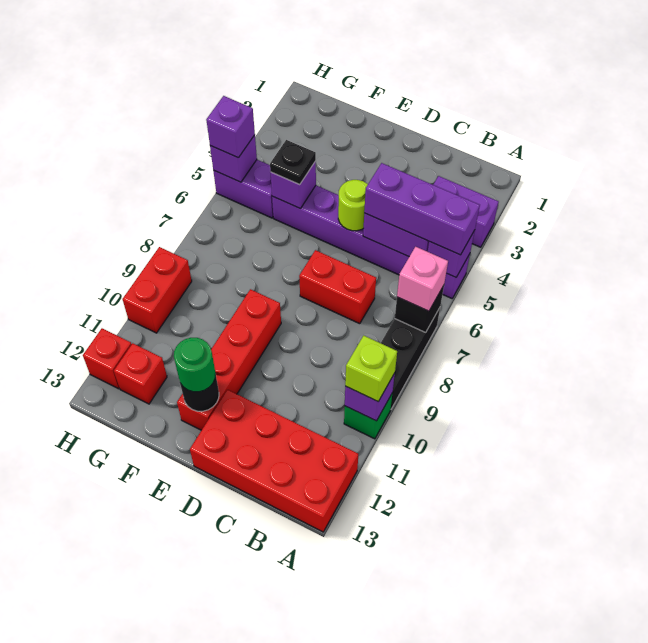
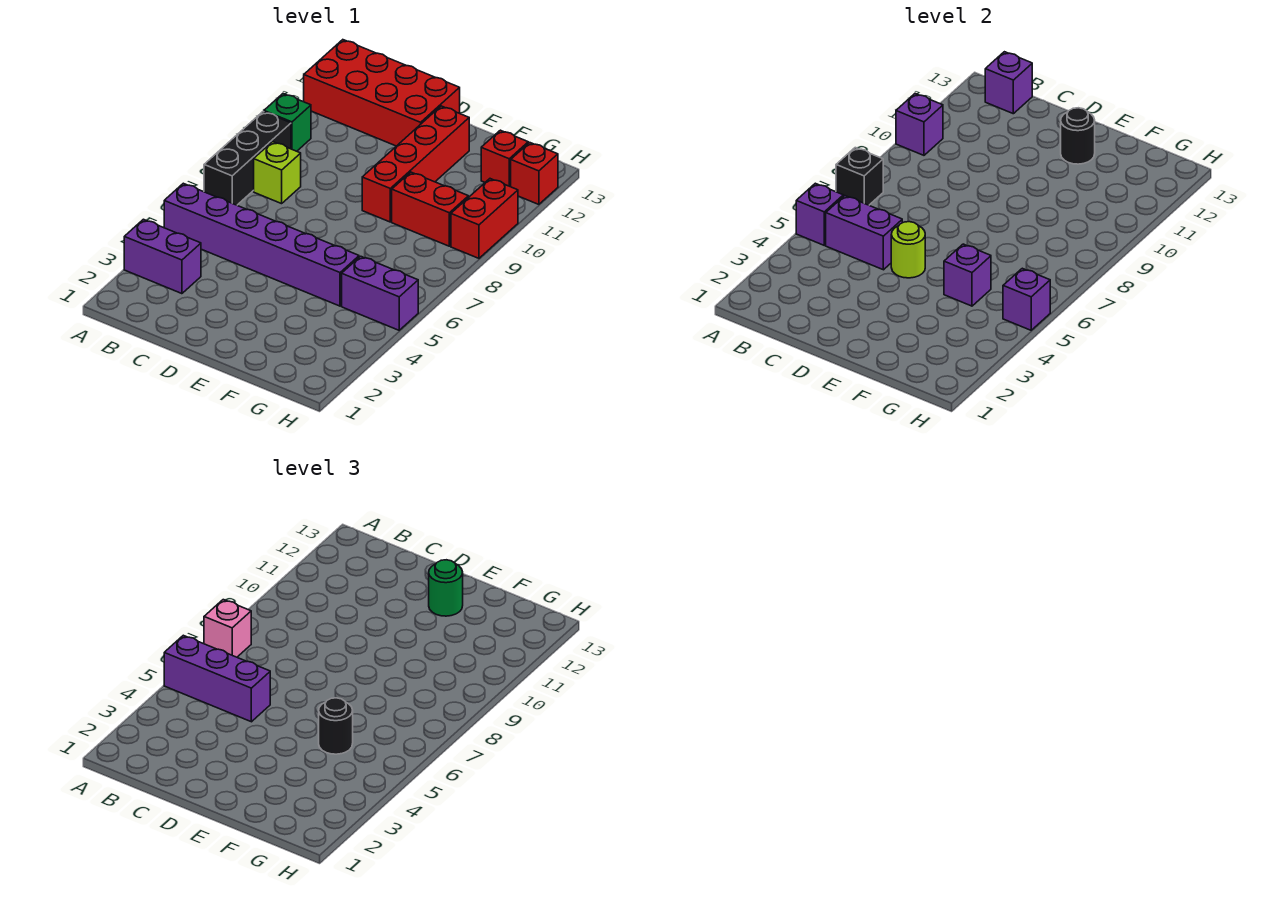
lime 1x1 brick [345,336,397,401] -> lime 1x1 brick moved to [254,142,301,204]
red 1x2 brick [299,250,376,324] -> red 1x2 brick moved to [392,172,468,246]
black 1x1 plate [270,140,316,185] -> black 1x1 round brick [319,698,353,754]
purple 1x1 brick [206,96,255,158] -> purple 1x1 brick moved to [985,52,1032,114]

